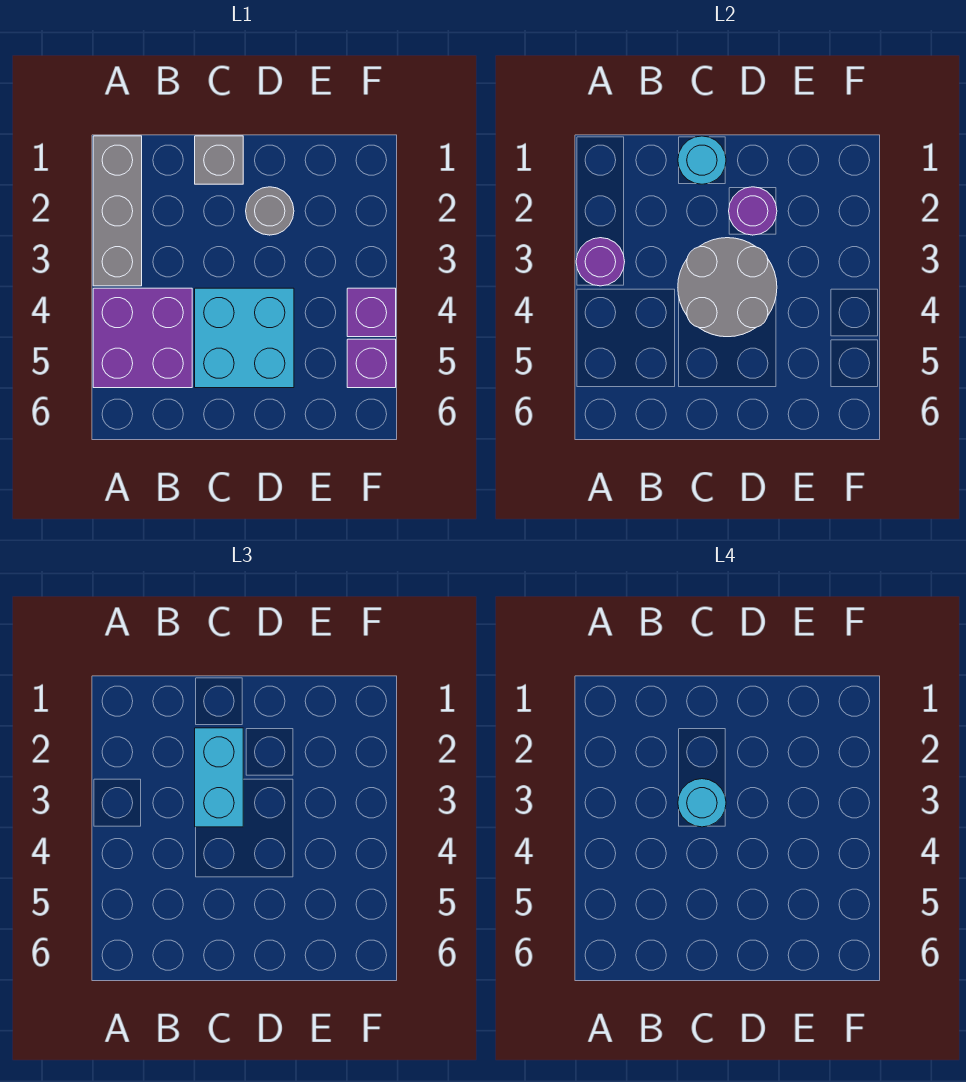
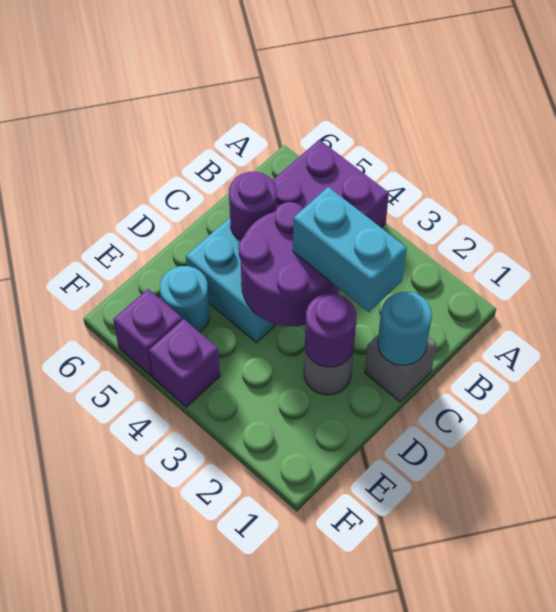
grey 1x3 brick [93,136,142,286] -> none
purple 1x1 round brick [576,238,625,286] -> purple 1x1 round brick moved to [229,172,277,240]
grey 2x2 round brick [678,238,777,337] -> purple 2x2 round brick [238,202,339,326]
cyan 1x1 round brick [678,779,726,827] -> cyan 1x1 round brick moved to [160,266,210,332]

